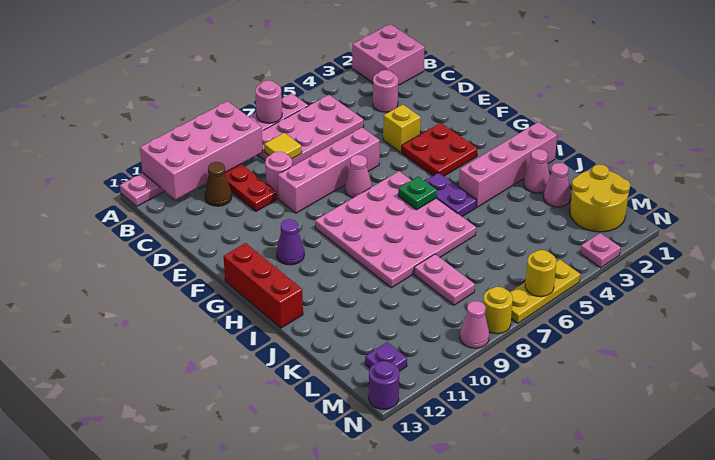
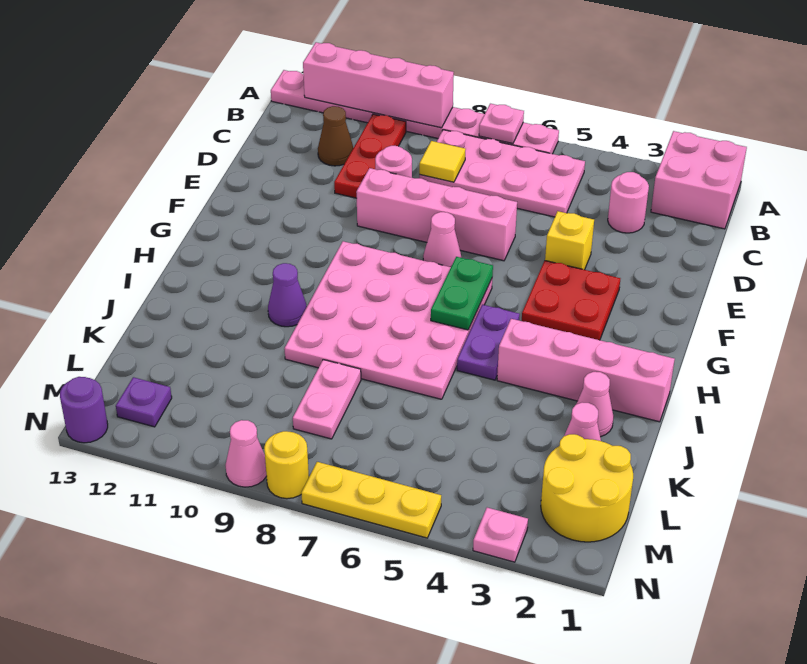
pink 1x1 round brick [255,80,282,123] -> pink 1x1 plate [479,104,524,143]
pink 2x4 brick [140,101,263,199] -> pink 1x4 brick [303,42,454,128]
purple 1x1 cone [277,219,304,265] -> purple 1x1 cone moved to [268,263,307,327]
red 1x3 brick [223,243,303,328] -> none
green 1x1 plate [398,176,437,210] -> green 1x2 plate [431,257,493,330]
yellow 1x1 round brick [525,250,556,297] -> none

